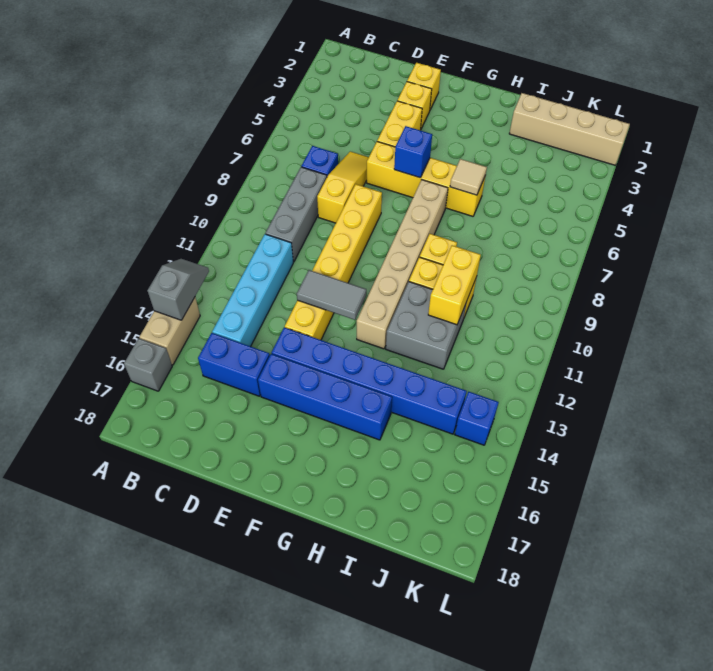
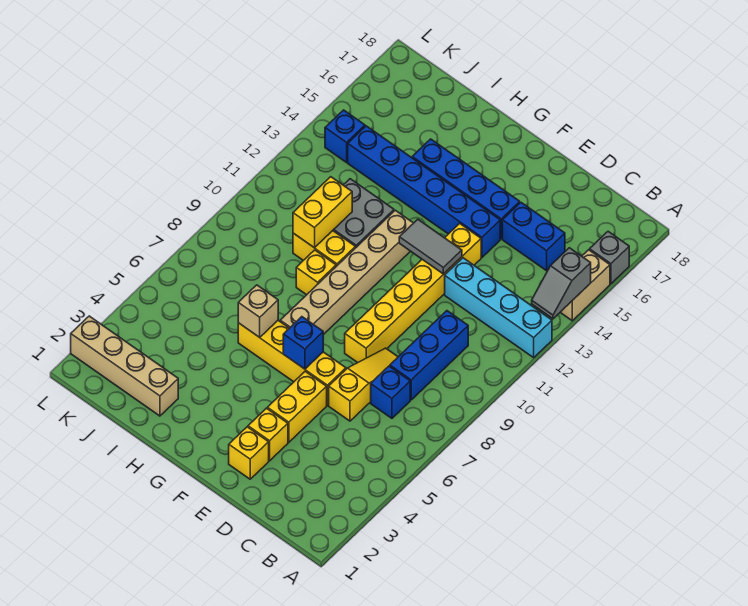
grey 1x3 brick [265,167,327,262] -> blue 1x3 brick [390,311,468,400]
cyan 1x4 brick [212,234,293,347] -> cyan 1x4 brick turned to [445,258,552,358]
yellow 1x3 slope [317,152,369,223] -> yellow 1x3 slope turned to [329,348,398,421]
tan 1x1 tile [450,159,487,195] -> tan 1x1 brick [238,285,278,337]

